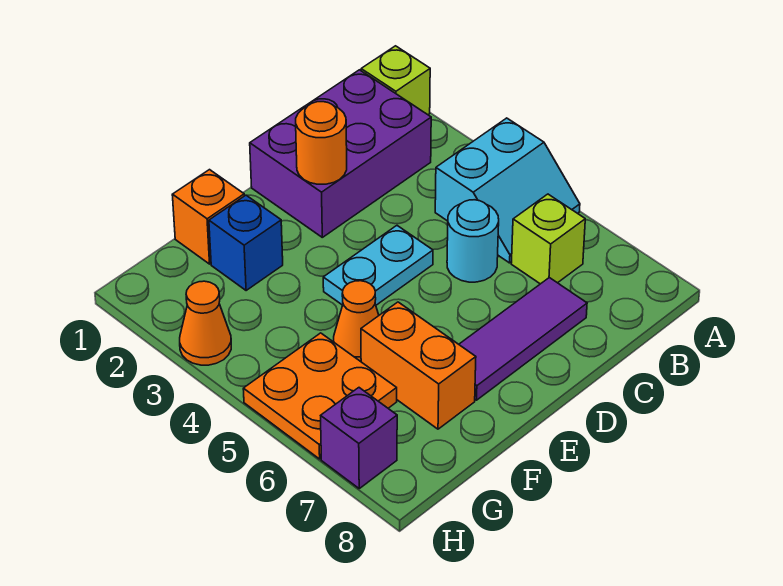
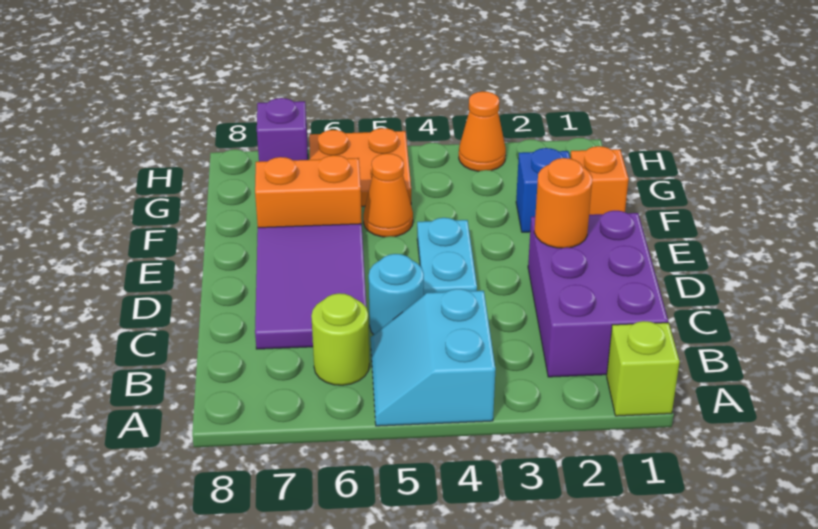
lime 1x1 brick [511,194,585,284] -> lime 1x1 round brick [311,293,369,385]
purple 1x3 tile [459,278,587,400] -> purple 2x3 tile [255,224,366,349]

